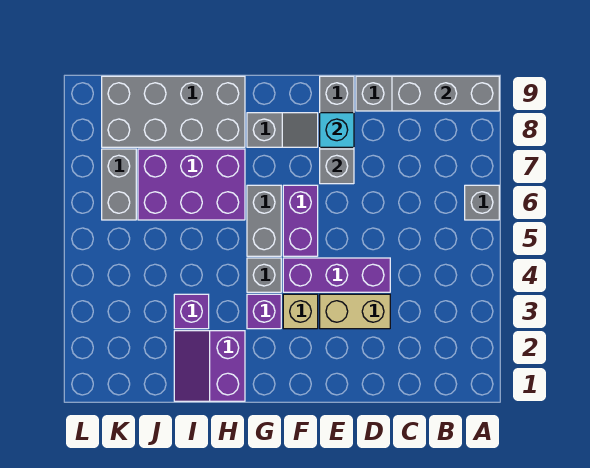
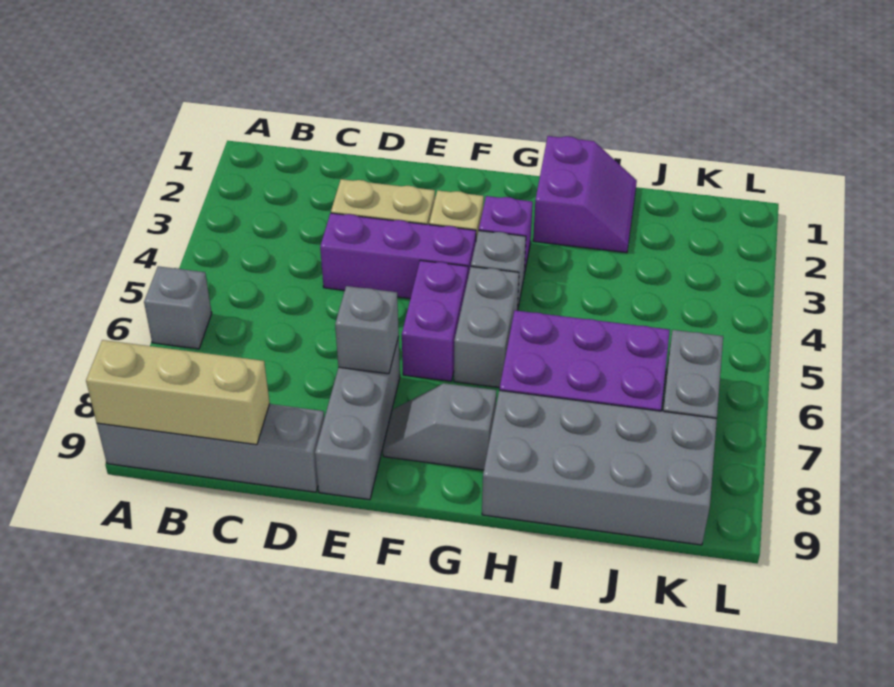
grey 1x3 brick [392,76,499,111] -> tan 1x3 brick [86,340,270,445]
cyan 1x1 brick [320,113,354,147] -> none
purple 1x1 brick [174,294,209,329] -> none

